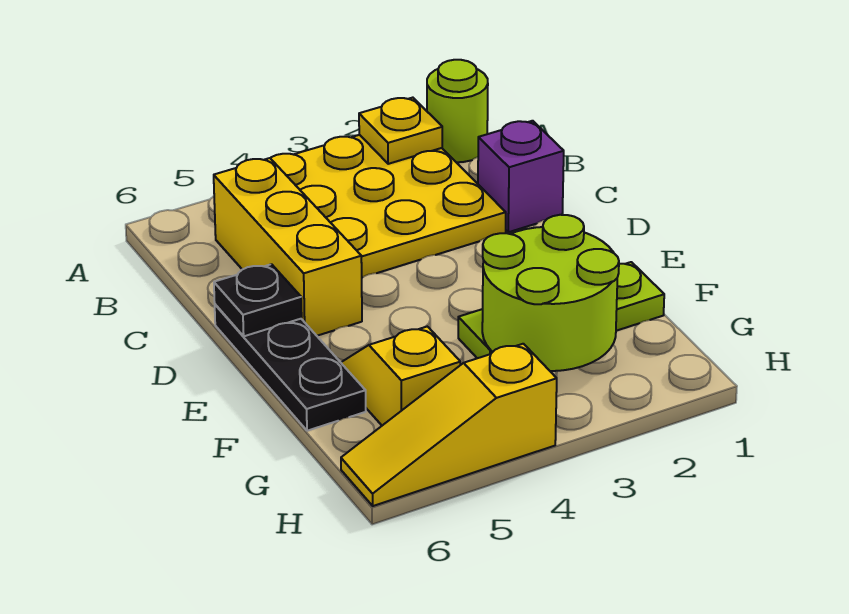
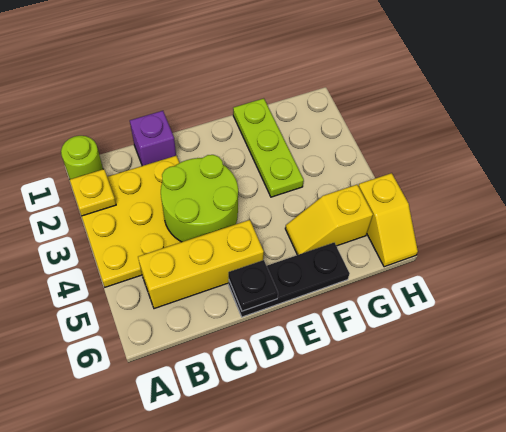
lime 2x2 round brick [482,215,619,371] -> lime 2x2 round brick moved to [161,155,238,242]
yellow 1x3 slope [341,344,557,506] -> yellow 1x2 slope [358,173,418,267]

